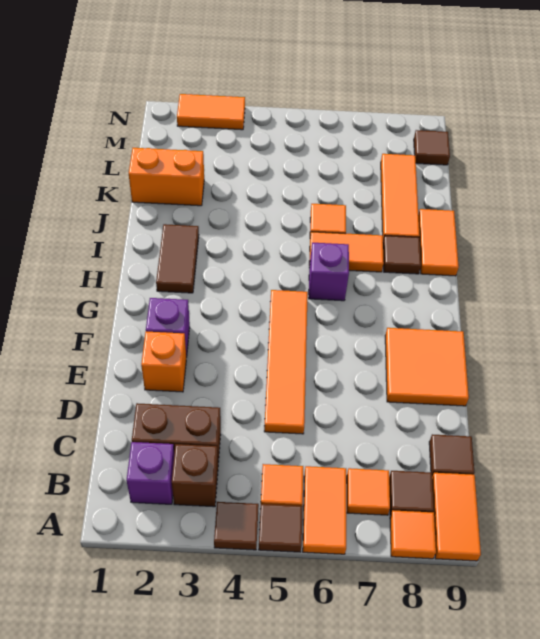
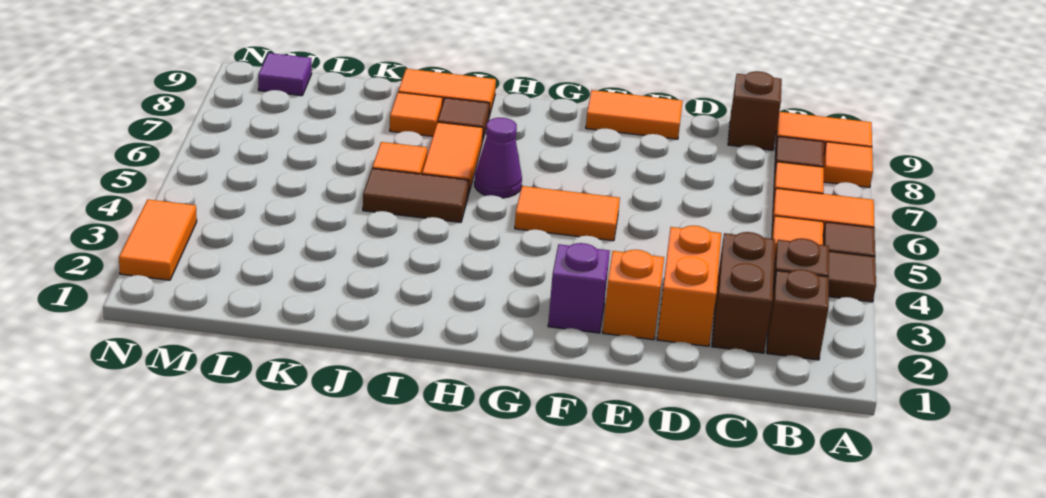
purple 1x1 brick [127,442,174,504] -> brown 1x1 brick [767,269,829,360]
brown 1x1 tile [429,434,474,477] -> brown 1x1 brick [728,71,782,150]
orange 1x4 tile [264,290,308,434] -> orange 1x2 tile [515,186,620,241]
orange 2x2 tile [385,328,469,406] -> orange 1x2 tile [586,90,683,139]
brown 1x2 tile [156,224,199,293] -> brown 1x2 tile moved to [363,168,469,222]
purple 1x1 brick [309,243,349,301] -> purple 1x1 cone [474,118,522,198]
orange 1x3 tile [381,154,420,241] -> orange 1x1 tile [390,92,443,136]
orange 1x2 brick [129,148,204,206] -> orange 1x2 brick moved to [657,226,721,346]
brown 1x1 tile [414,130,450,165] -> purple 1x1 tile [258,53,312,96]

